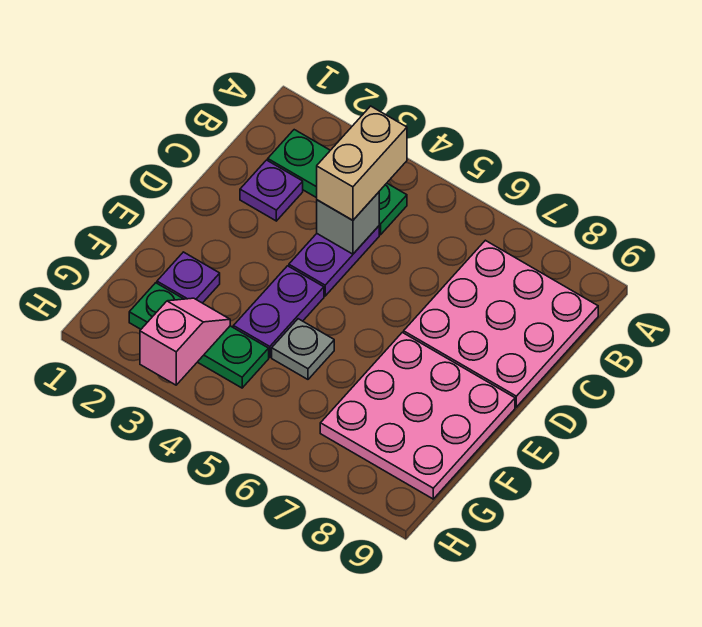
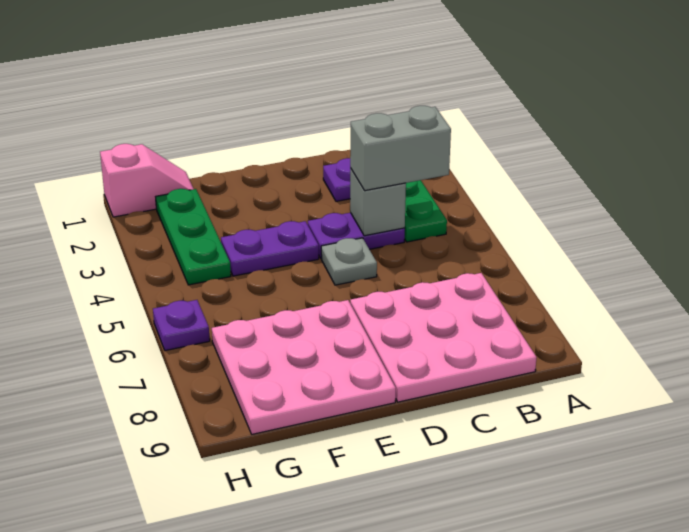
tan 1x2 brick [317,106,407,220] -> grey 1x2 brick [350,106,451,191]
purple 1x1 plate [157,252,220,303] -> purple 1x1 plate moved to [153,300,210,351]
grey 1x1 plate [272,319,334,379] -> grey 1x1 plate moved to [321,238,377,285]
pink 1x2 slope [140,298,230,385] -> pink 1x2 slope moved to [100,144,194,217]

